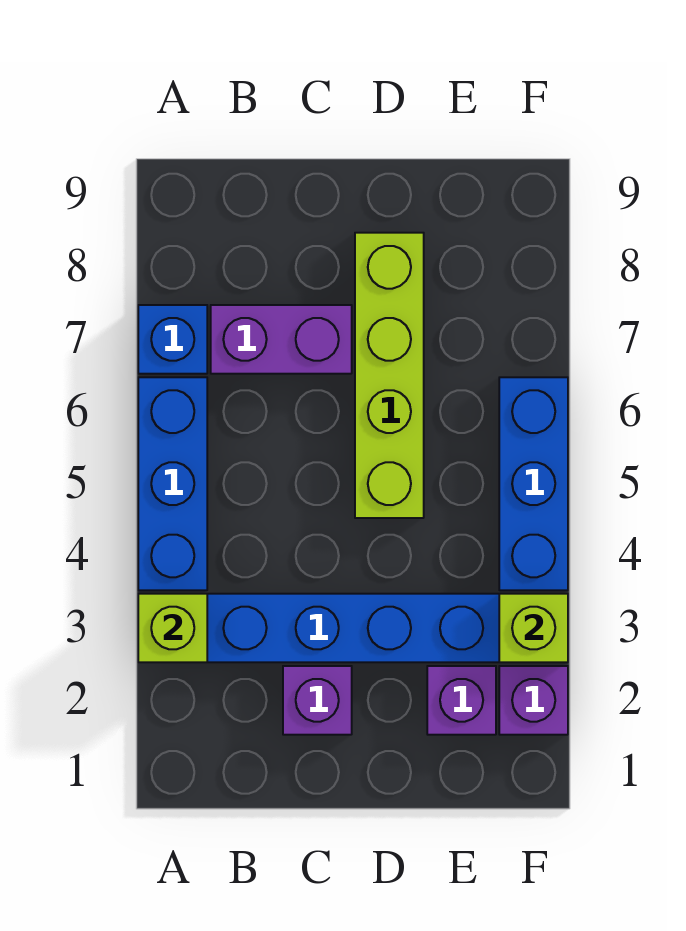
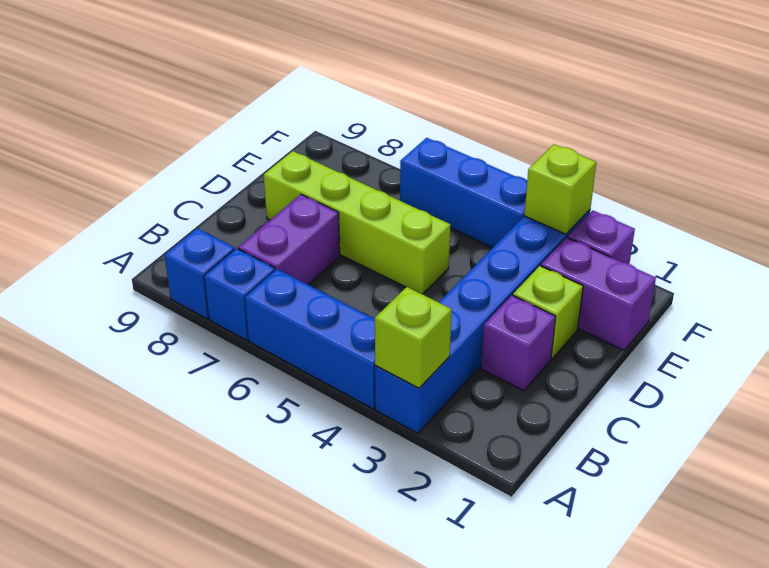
none -> blue 1x1 brick [165,228,235,319]
none -> lime 1x1 brick [513,266,583,359]
purple 1x1 brick [427,666,496,735] -> purple 1x2 brick [541,238,656,350]

